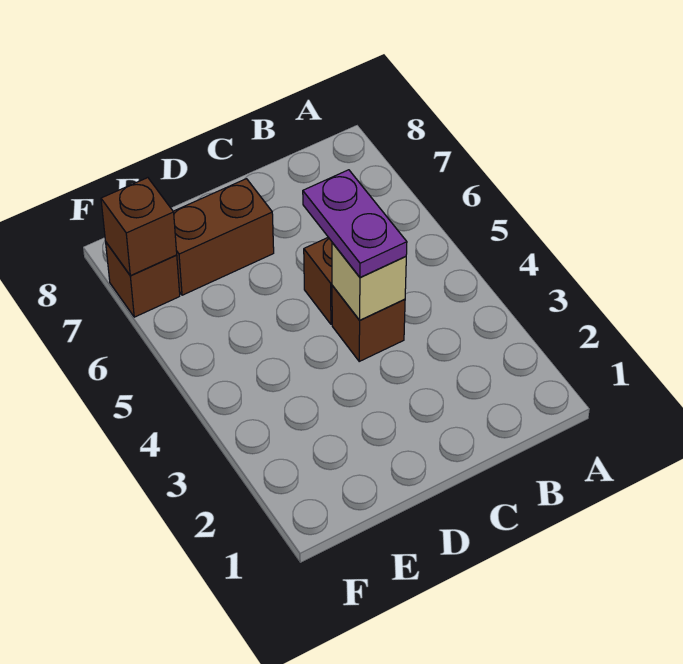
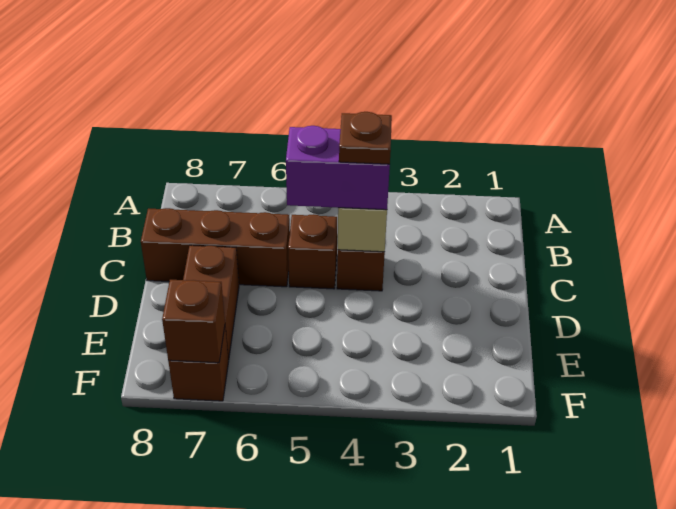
purple 1x2 plate [303,170,407,278] -> purple 1x2 brick [286,126,390,210]
none -> brown 1x1 plate [339,112,392,164]
none -> brown 1x3 brick [141,208,290,287]

